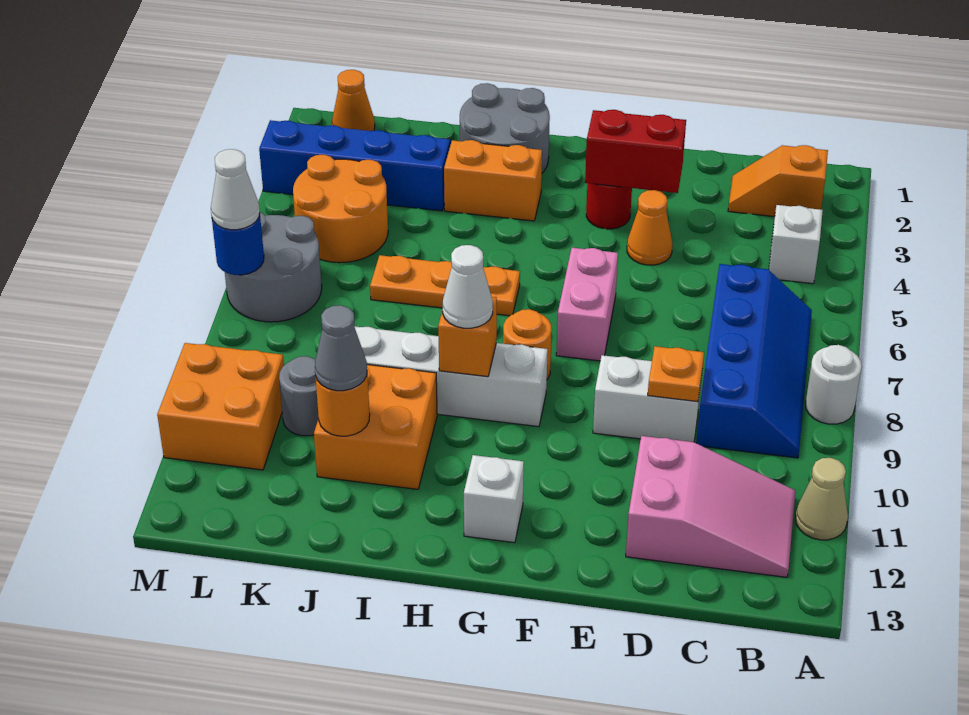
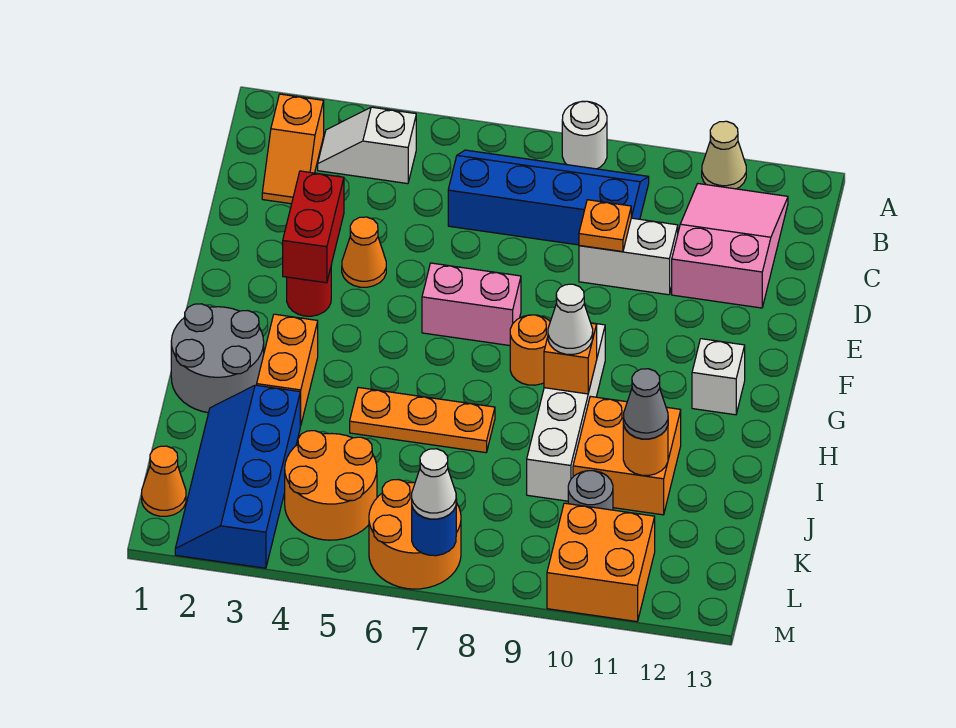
white 1x2 brick [593,355,702,442] -> white 1x2 brick turned to [579,218,678,295]
orange 1x3 plate [370,255,520,316] -> orange 1x3 plate turned to [350,387,495,453]
grey 2x2 round brick [225,212,322,322] -> orange 2x2 round brick [369,480,461,589]

